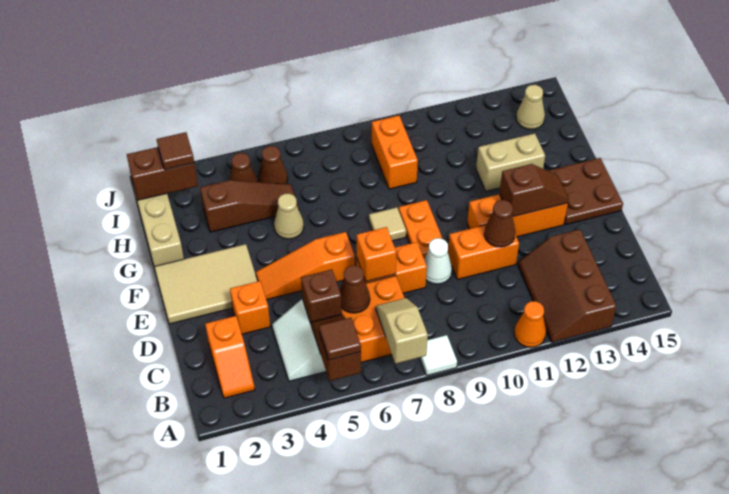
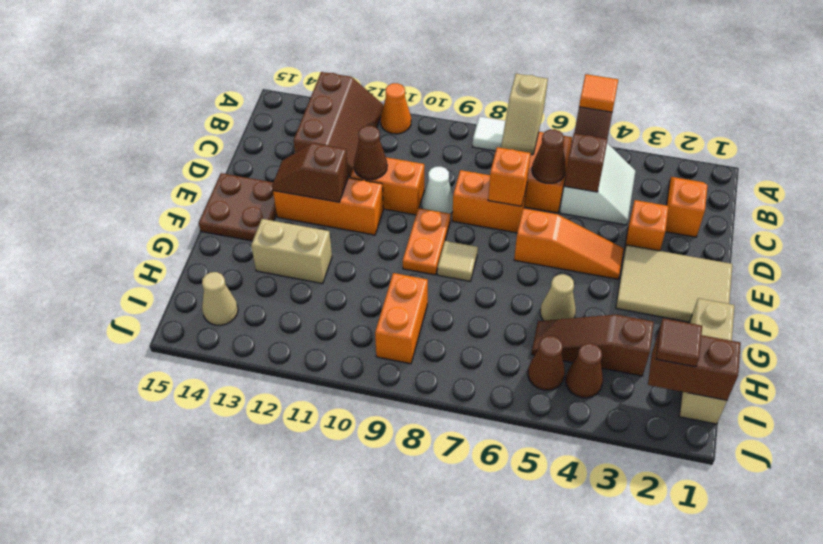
brown 1x1 tile [319,317,361,360] -> orange 1x1 tile [579,74,618,112]

